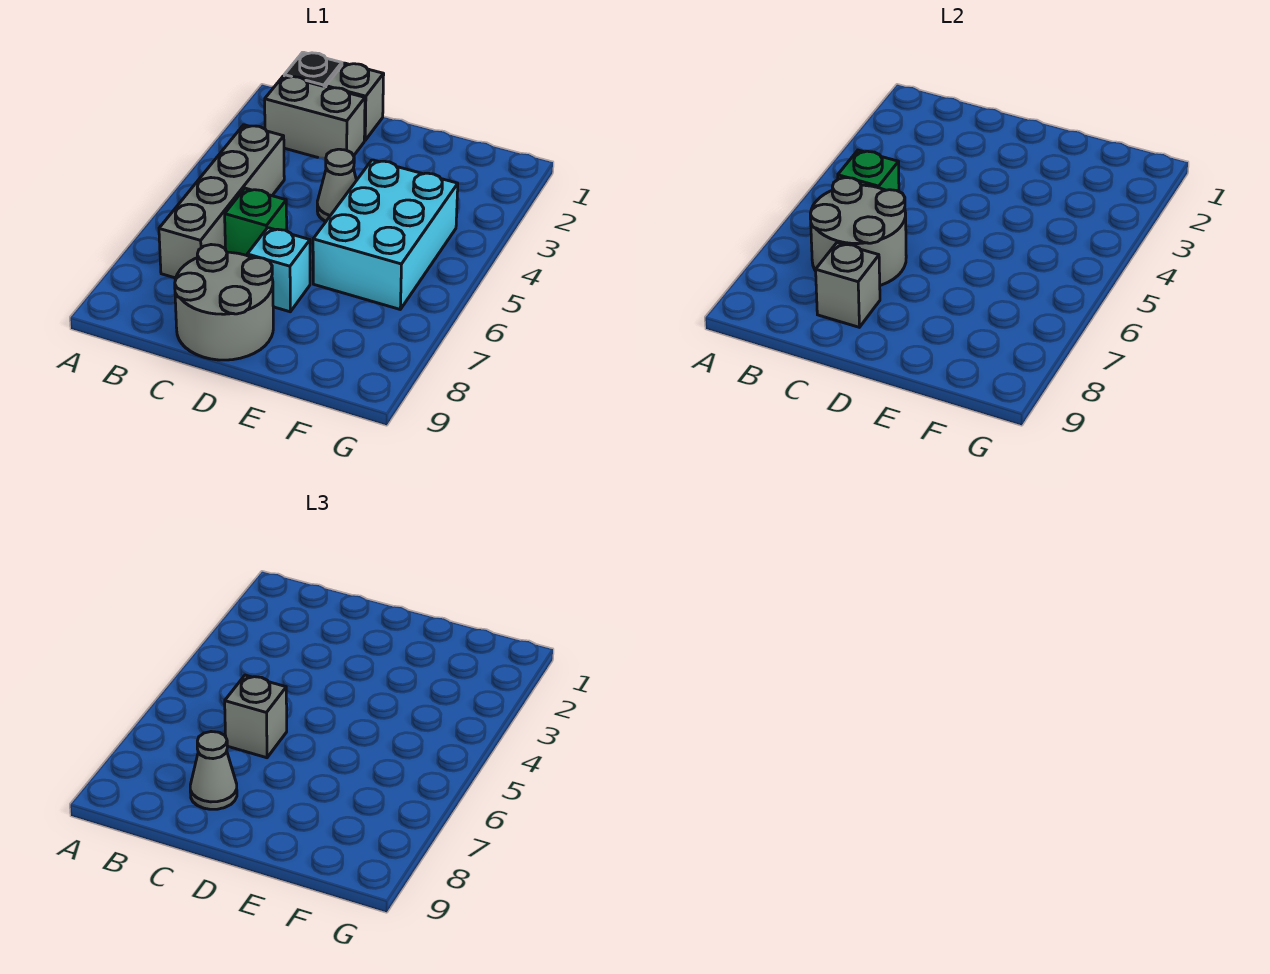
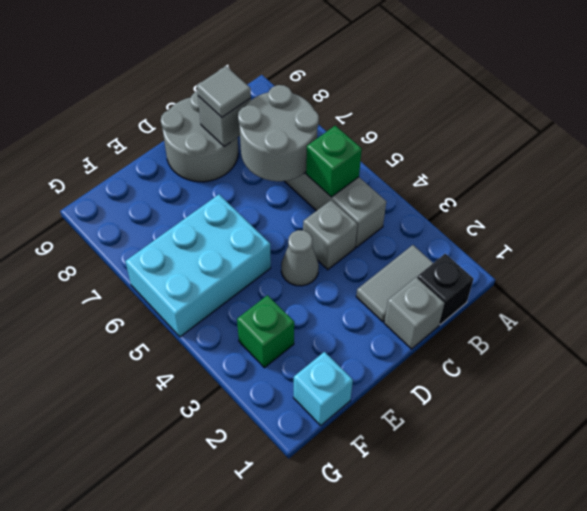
grey 1x2 brick [265,76,365,160] -> grey 1x2 tile [356,245,433,322]
green 1x1 brick [225,188,287,255] -> green 1x1 brick moved to [237,295,294,368]
grey 1x1 brick [225,675,287,758] -> grey 1x1 brick moved to [303,200,357,270]
grey 1x1 cone [190,732,237,809] -> grey 1x1 tile [197,66,251,117]
cyan 1x1 brick [247,228,310,312] -> cyan 1x1 brick moved to [294,352,353,425]
cyan 2x3 brick [313,160,458,309] -> cyan 2x3 brick turned to [125,195,271,337]

